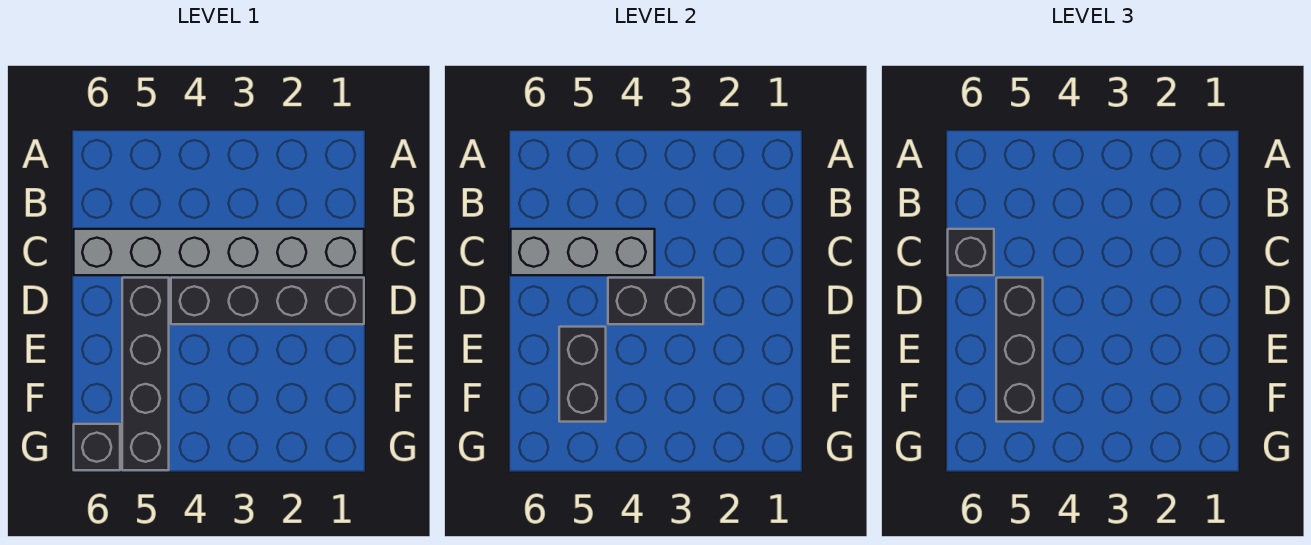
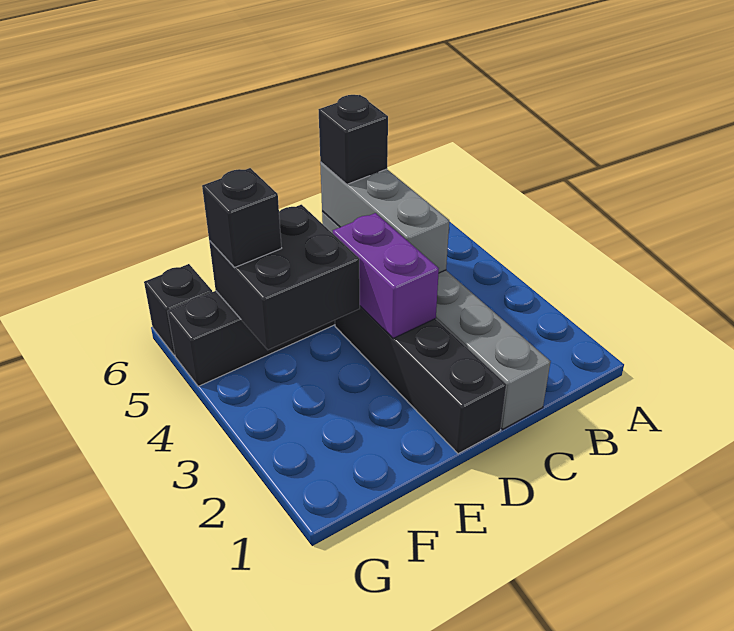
black 1x2 brick [608,278,703,324] -> purple 1x2 brick [333,213,439,338]
black 1x3 brick [996,278,1043,422] -> black 1x1 brick [202,168,281,268]
black 1x2 brick [559,327,606,422] -> black 2x2 brick [209,205,360,350]

